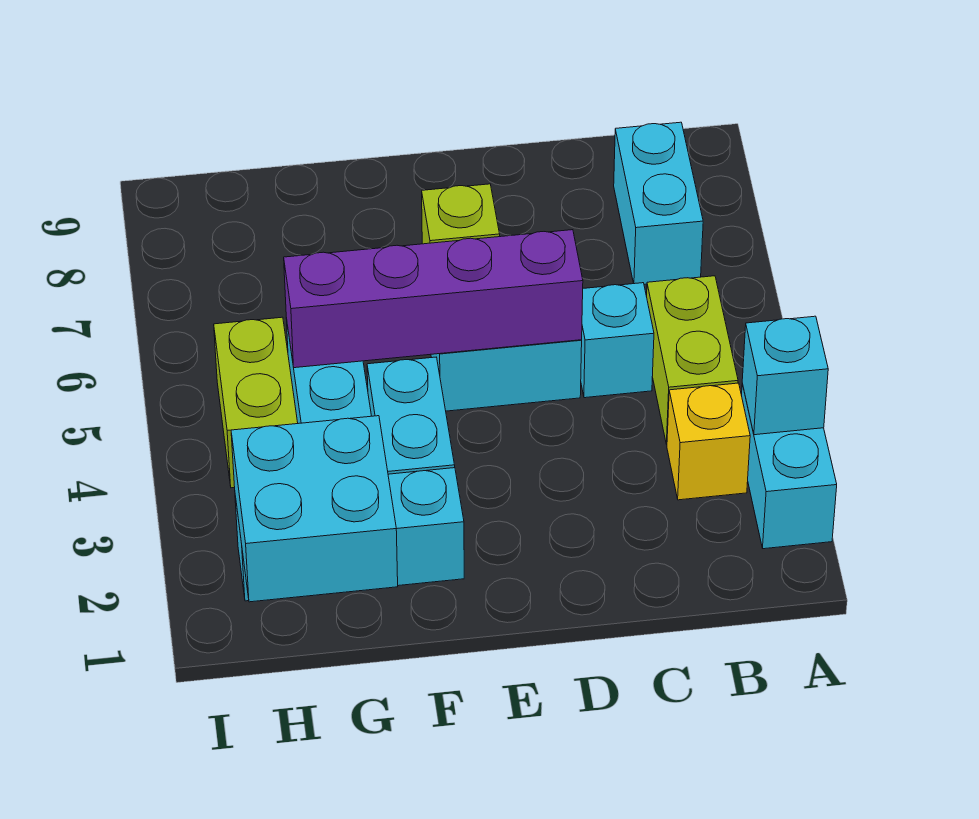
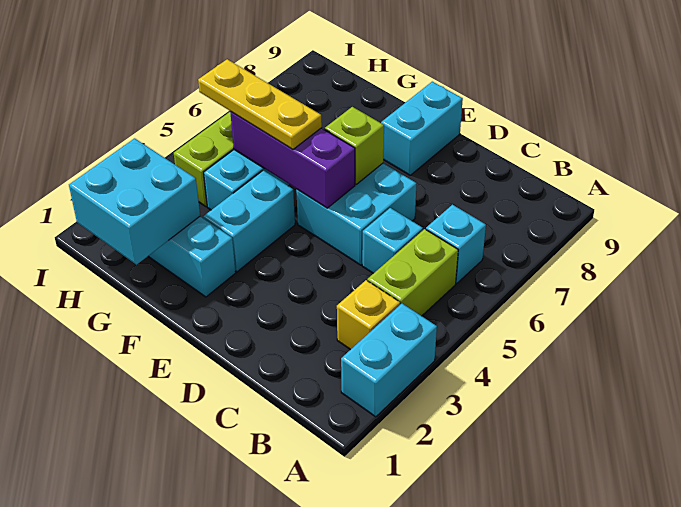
cyan 1x1 brick [742,316,828,435] -> cyan 1x1 brick moved to [426,205,486,283]
cyan 1x2 brick [614,122,703,285] -> cyan 1x2 brick moved to [381,82,463,175]
purple 1x4 brick [284,230,583,368] -> purple 1x3 brick [230,111,355,208]
none -> yellow 1x3 plate [198,59,322,149]

